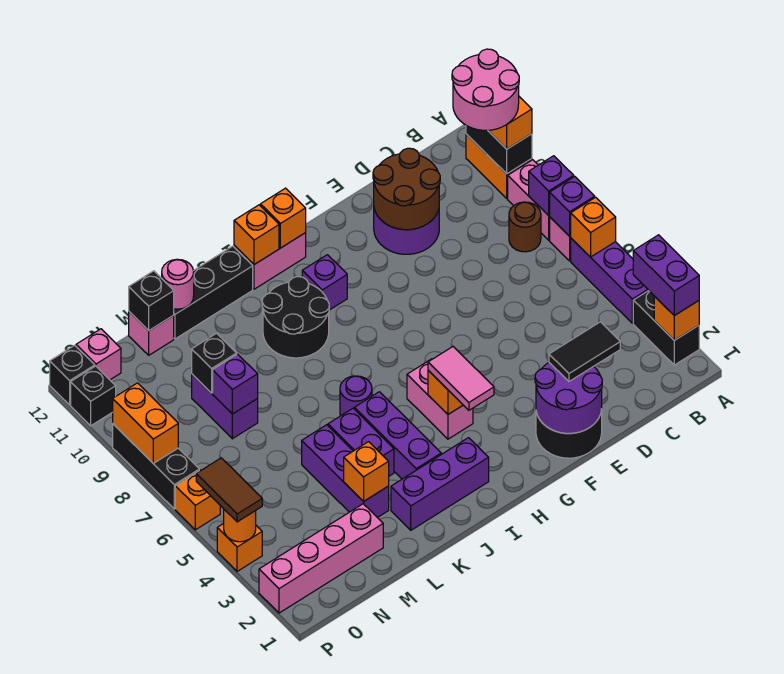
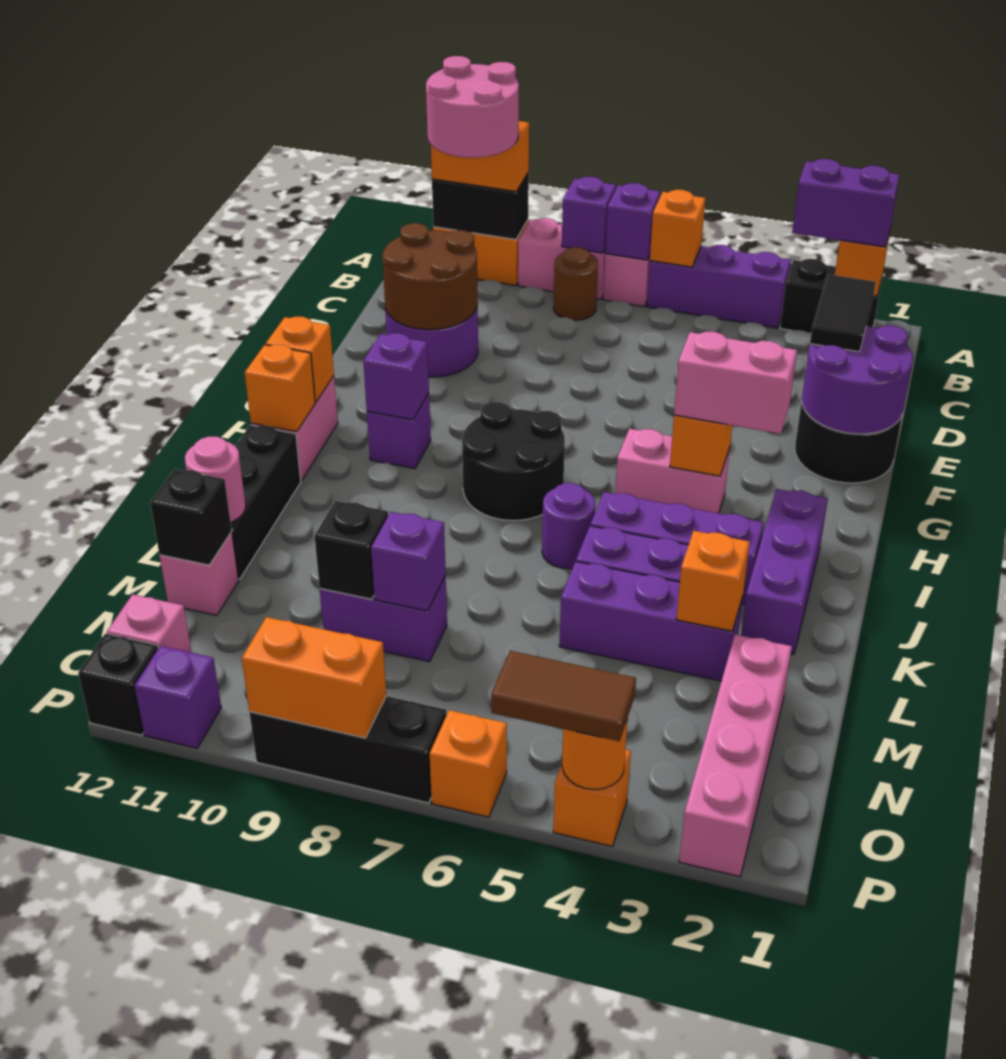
pink 1x2 tile [428,347,494,410] -> pink 1x2 brick [674,332,797,434]
none -> purple 1x1 brick [363,333,429,420]
black 2x2 round brick [262,277,329,358] -> black 2x2 round brick moved to [462,402,565,521]
black 1x1 brick [71,366,116,426] -> purple 1x1 brick [134,646,221,748]

